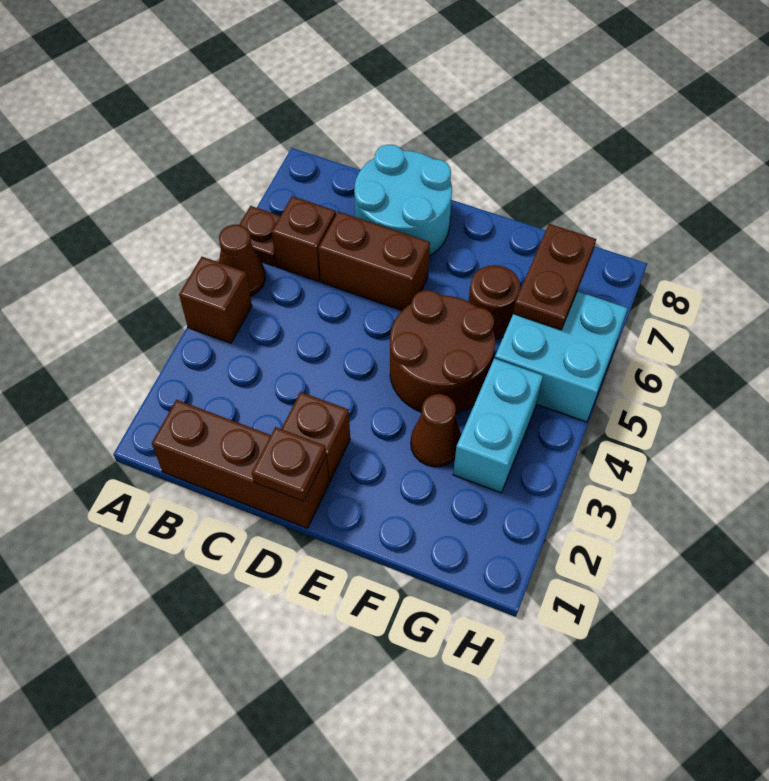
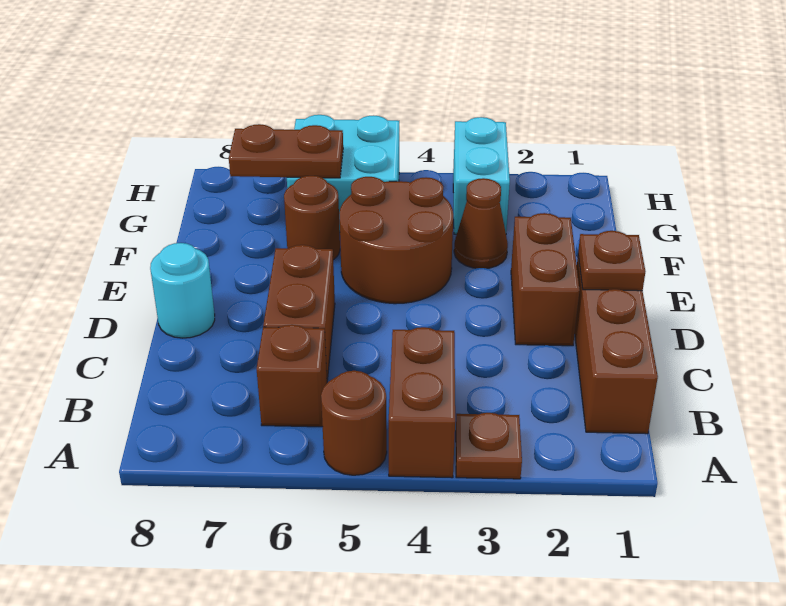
brown 1x1 brick [179,257,252,343] -> brown 1x2 brick [389,327,455,478]
brown 1x1 cone [219,225,265,296] -> brown 1x1 round brick [321,371,387,475]
brown 1x1 plate [239,206,280,266] -> brown 1x1 plate moved to [456,413,522,479]
cyan 2x2 round brick [354,145,452,256] -> cyan 1x1 round brick [150,243,215,338]
brown 1x1 brick [282,392,350,482] -> brown 1x2 brick [511,213,580,346]
cyan 1x2 brick [453,358,543,493] -> cyan 1x2 brick turned to [453,117,510,234]

